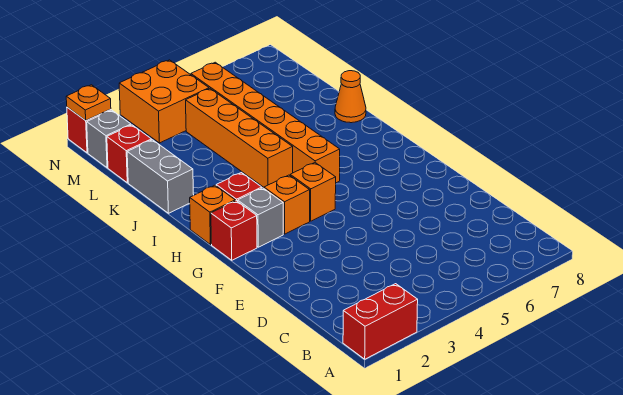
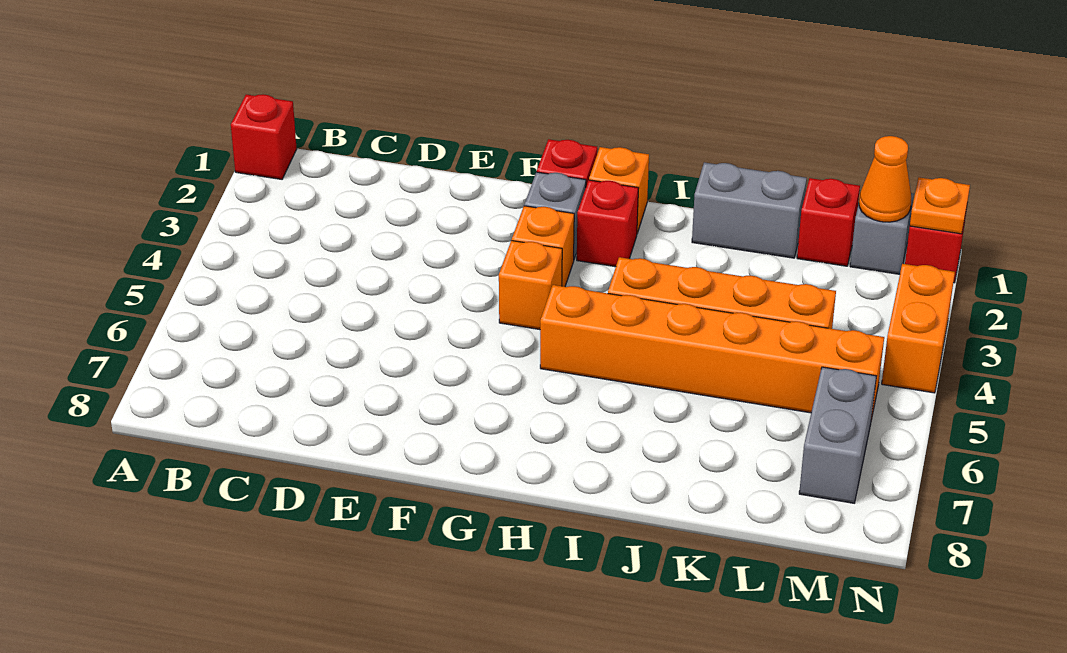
red 1x2 brick [343,284,418,359] -> red 1x1 brick [231,94,297,179]
orange 1x1 cone [335,71,366,123] -> orange 1x1 cone moved to [859,136,911,222]
orange 2x2 brick [119,60,209,143] -> orange 1x2 brick [882,264,955,393]
none -> grey 1x2 brick [799,367,876,503]

